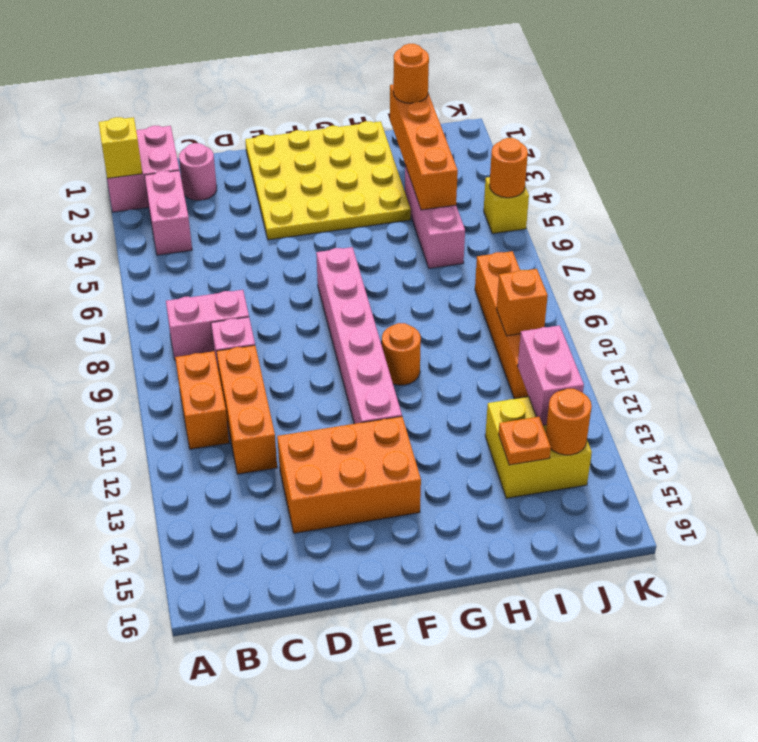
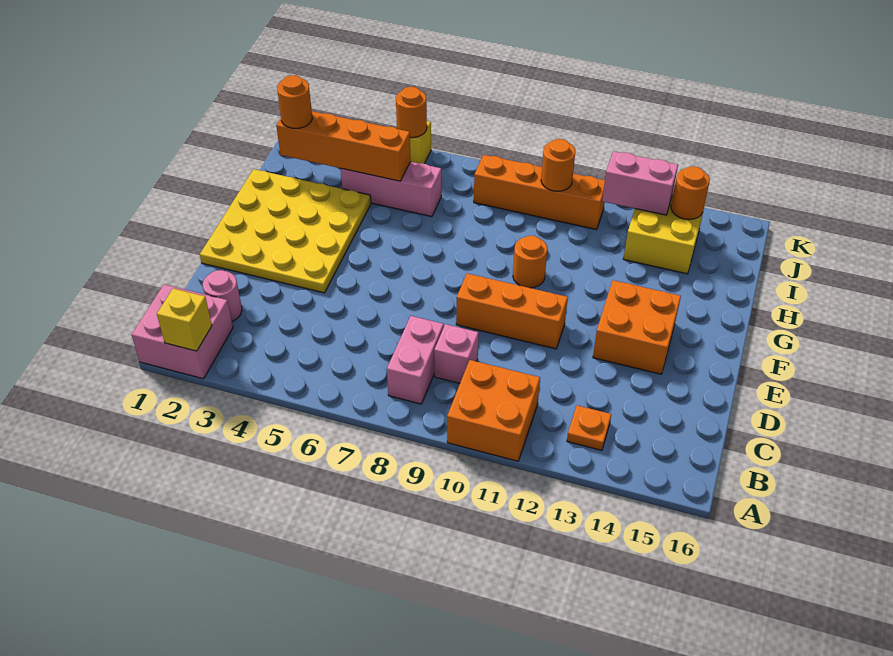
pink 1x2 brick [145,170,192,255] -> none
orange 1x2 brick [175,351,229,449] -> orange 2x2 brick [447,360,540,461]
orange 1x3 brick [216,345,277,474] -> orange 1x3 brick moved to [456,273,568,349]
orange 2x3 brick [277,417,421,533] -> orange 2x2 brick [593,280,681,374]
pink 1x6 brick [316,247,402,424] -> none
orange 1x1 plate [499,417,551,465] -> orange 1x1 plate moved to [567,405,611,450]
orange 1x1 brick [497,269,548,336] -> orange 1x1 round brick [541,139,575,191]

